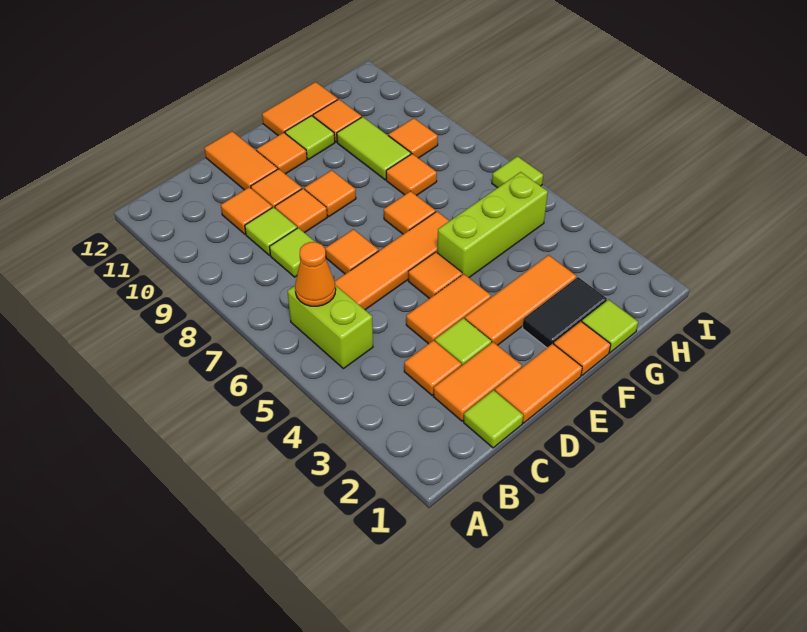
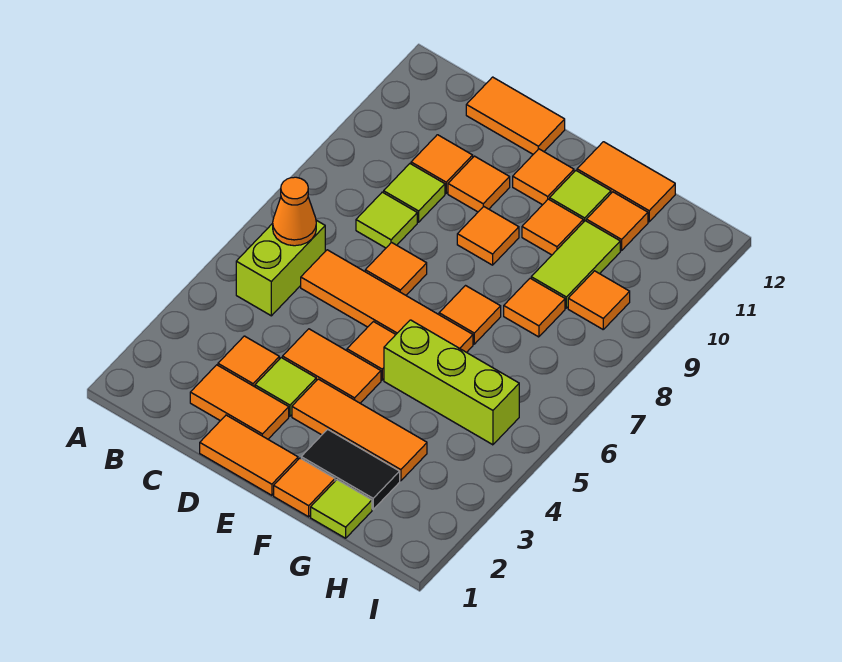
lime 1x1 tile [464,390,523,448] -> none
orange 1x1 tile [275,189,327,233] -> orange 1x1 tile moved to [522,199,583,255]
orange 1x2 tile [205,131,278,190] -> orange 1x2 tile turned to [466,77,565,154]
lime 1x1 tile [492,156,543,188] -> none

